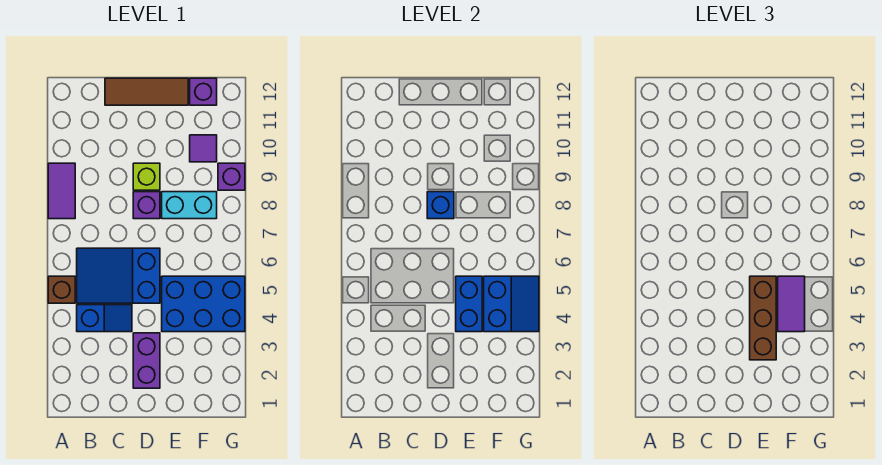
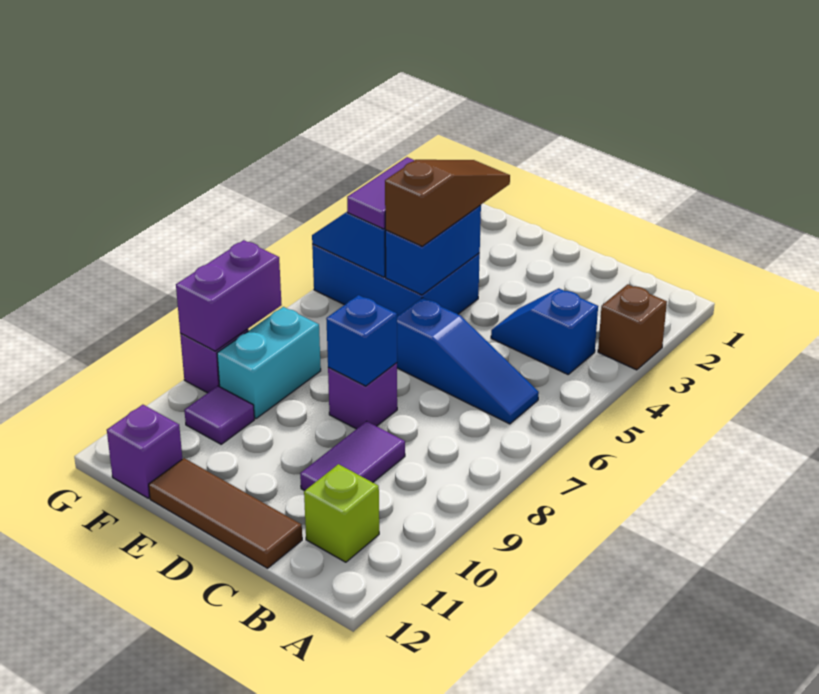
brown 1x1 brick [48,276,75,303] -> brown 1x1 brick moved to [598,284,667,370]
purple 1x2 tile [48,163,75,219] -> purple 1x2 tile moved to [300,421,405,491]
blue 2x3 slope [77,248,160,303] -> blue 1x3 slope [397,298,539,424]
purple 1x2 brick [133,333,160,388] -> purple 1x2 brick moved to [176,240,282,351]
lime 1x1 brick [133,163,160,190] -> lime 1x1 brick moved to [304,464,379,562]
brown 1x3 brick [750,276,776,360] -> brown 1x3 slope [385,160,510,246]
cyan 1x2 brick [162,192,217,219] -> cyan 1x2 brick turned to [217,307,321,419]

